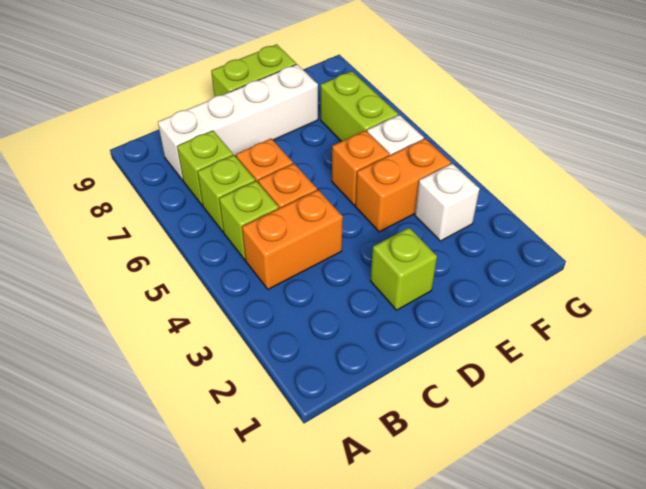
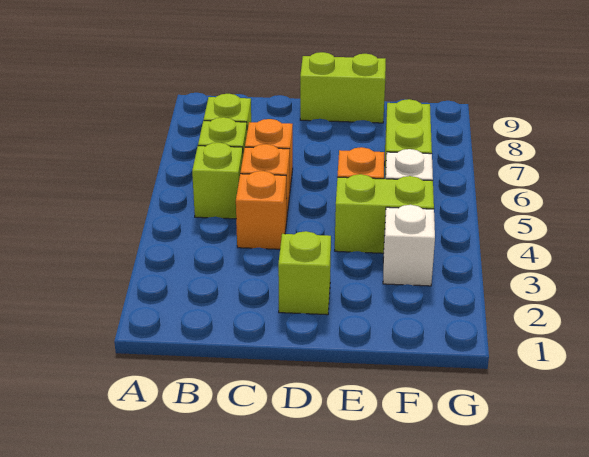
orange 1x2 brick [242,190,343,289] -> orange 1x1 brick [236,171,287,249]
white 1x4 brick [158,64,318,180] -> none
orange 1x2 brick [355,139,451,232] -> lime 1x2 brick [335,174,434,253]

